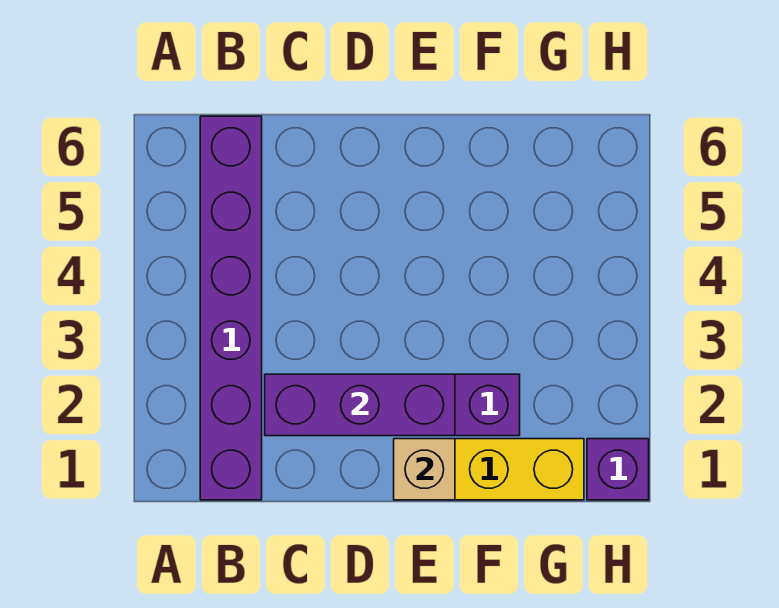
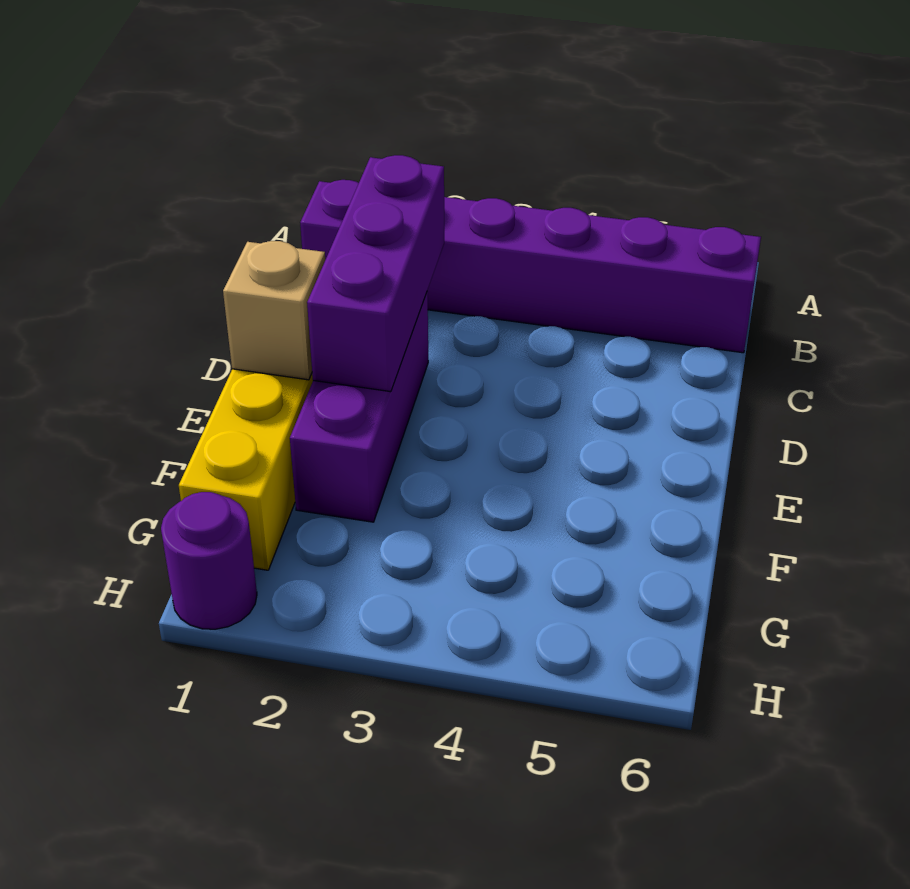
purple 1x1 brick [587,439,649,500] -> purple 1x1 round brick [161,492,257,629]

